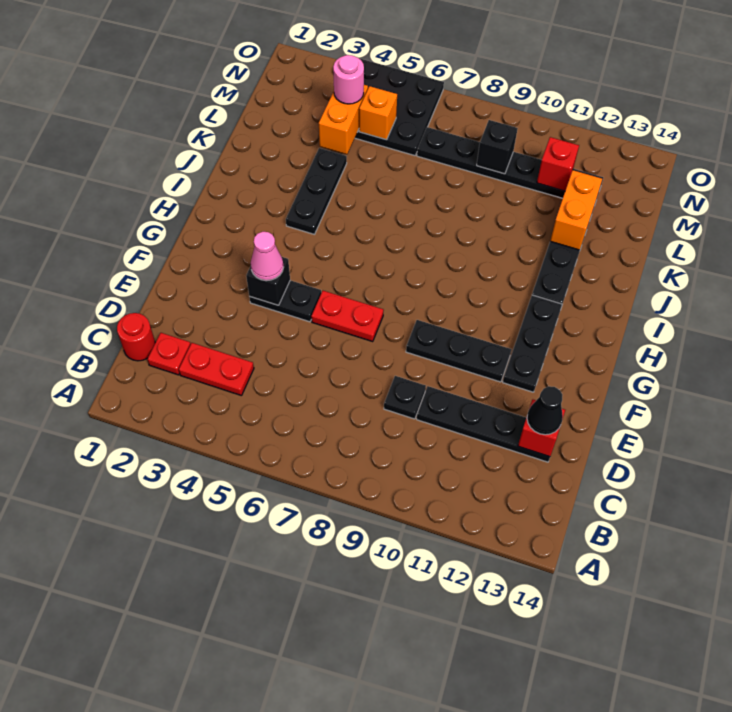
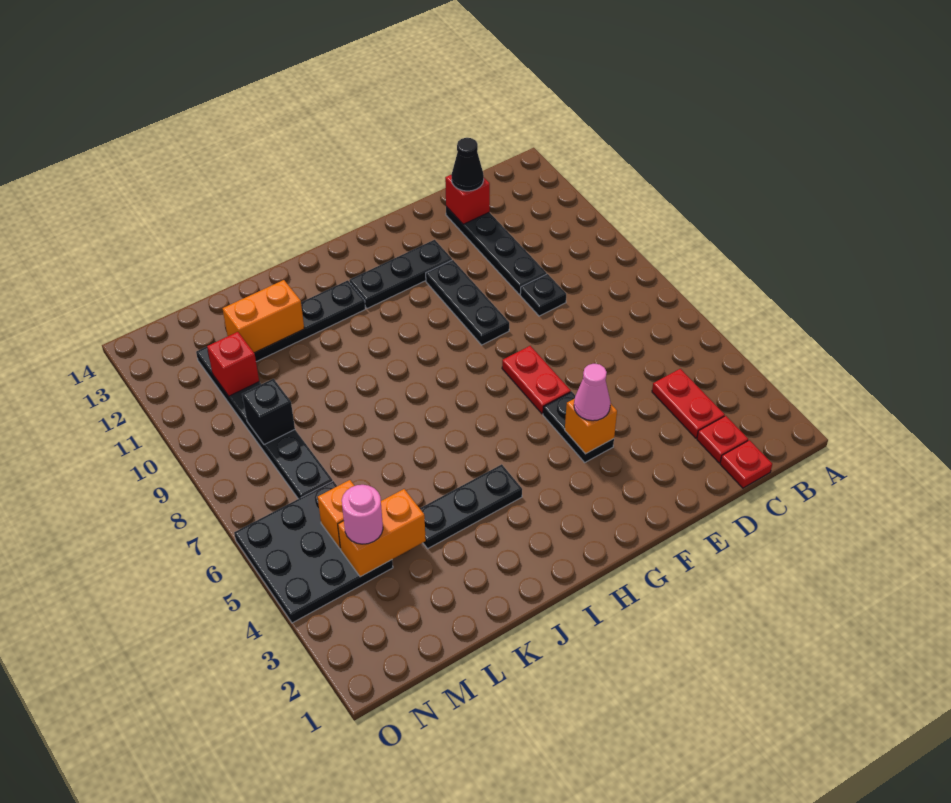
red 1x1 round brick [117,313,155,361] -> red 1x1 plate [720,440,772,488]
black 1x1 brick [246,257,290,305] -> orange 1x1 brick [565,399,617,454]

